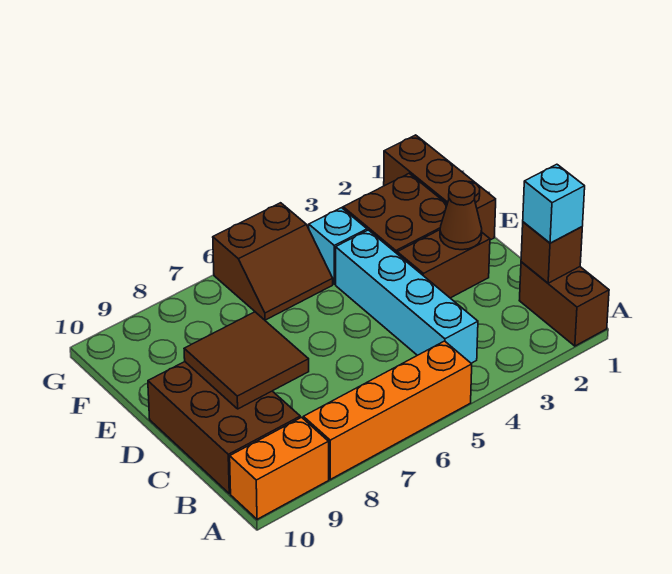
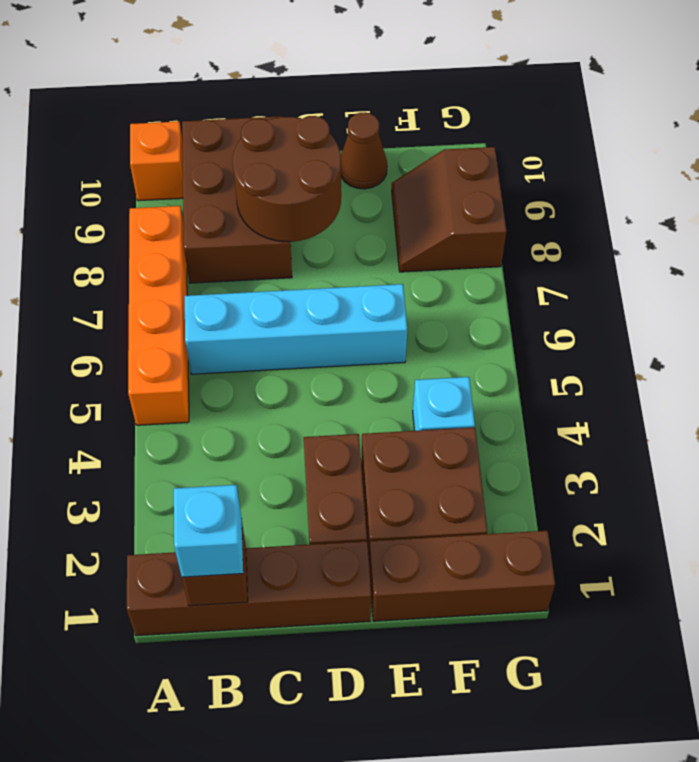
brown 1x2 brick [519,262,609,346] -> brown 1x4 brick [127,541,371,636]
orange 1x2 brick [230,417,329,519] -> orange 1x1 brick [130,121,183,201]
cyan 1x4 brick [336,230,478,363] -> cyan 1x4 brick moved to [185,284,407,374]
brown 2x3 brick [148,362,300,494] -> brown 2x3 brick turned to [182,116,292,283]
brown 2x2 tile [184,312,309,409] -> brown 2x2 round brick [233,116,341,242]
brown 1x1 cone [440,181,482,250] -> brown 1x1 cone moved to [341,112,387,189]
brown 2x2 slope [213,203,333,320] -> brown 2x2 slope moved to [392,147,507,272]

